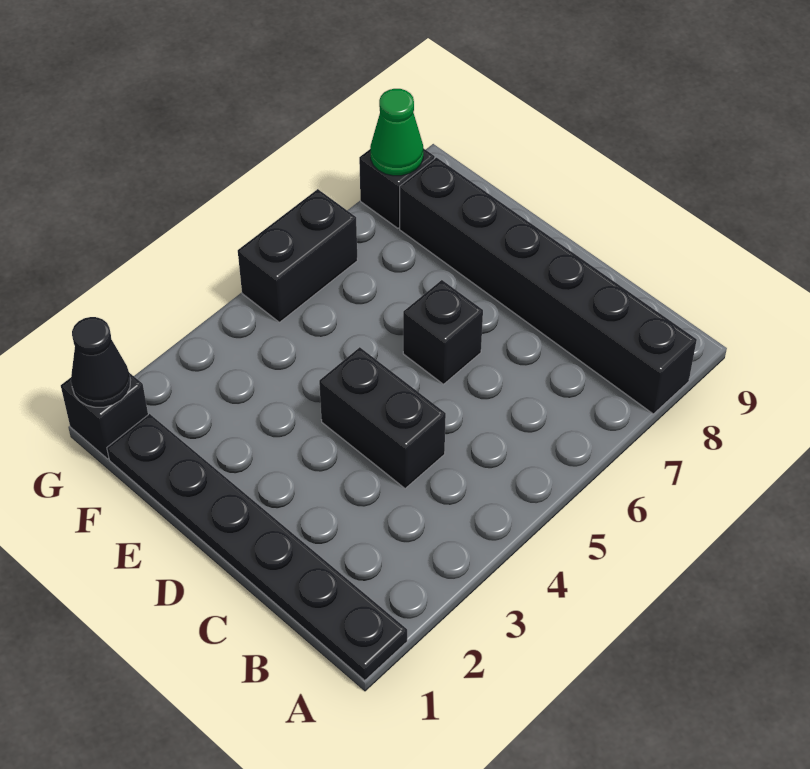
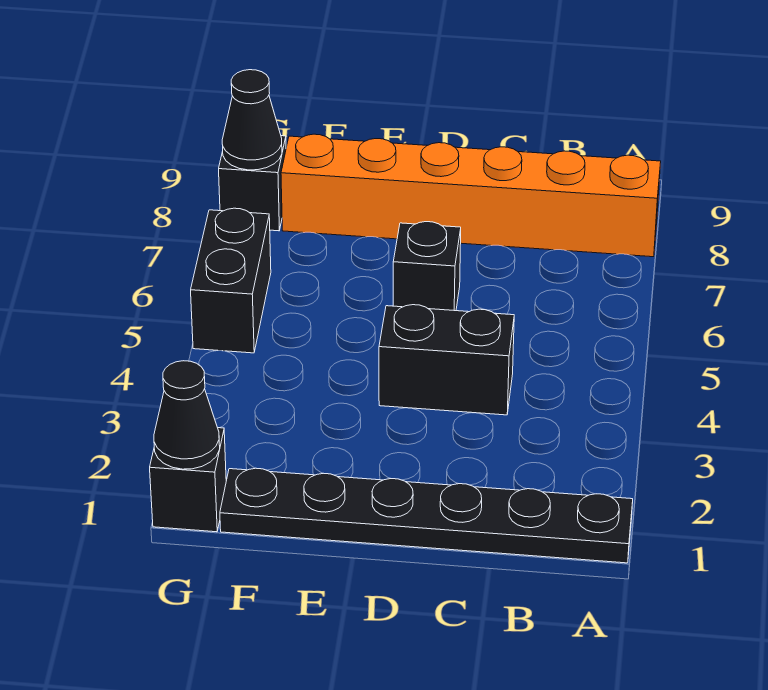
black 1x6 brick [400,158,697,414] -> orange 1x6 brick [281,134,661,257]
green 1x1 cone [370,89,423,176] -> black 1x1 cone [222,70,282,170]

